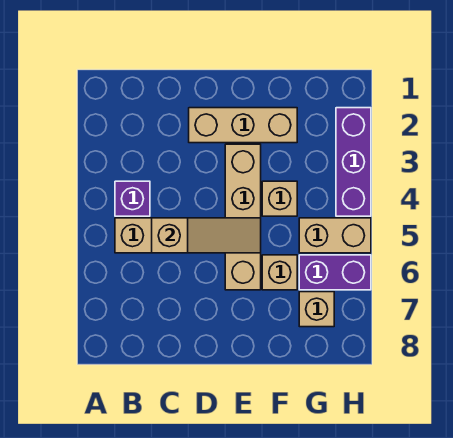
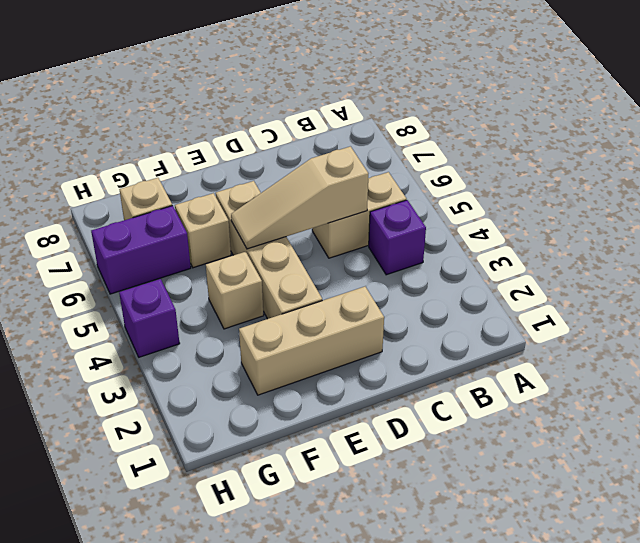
tan 1x2 brick [299,218,371,253] -> none
purple 1x3 brick [336,108,371,216] -> purple 1x1 brick [119,279,180,357]

